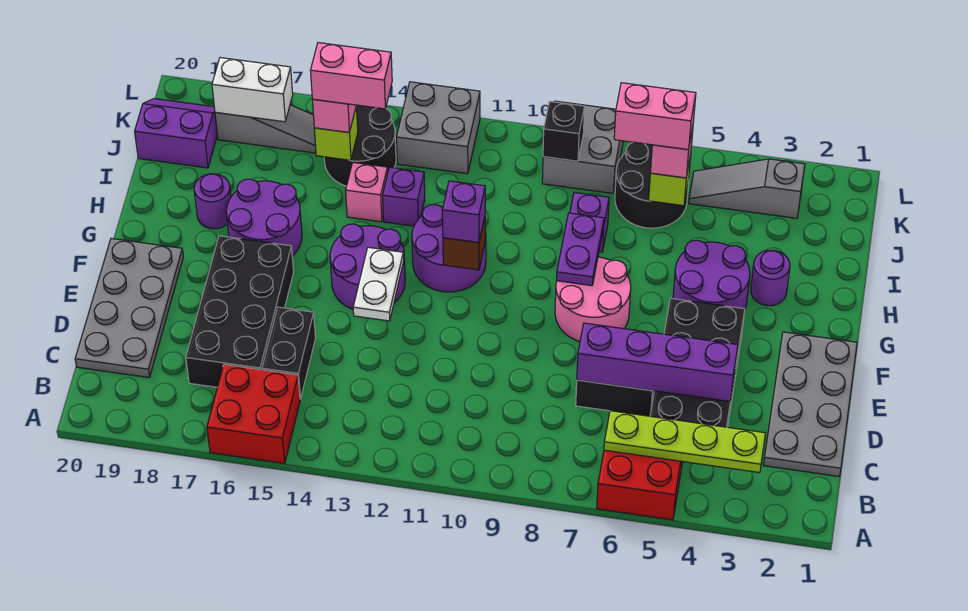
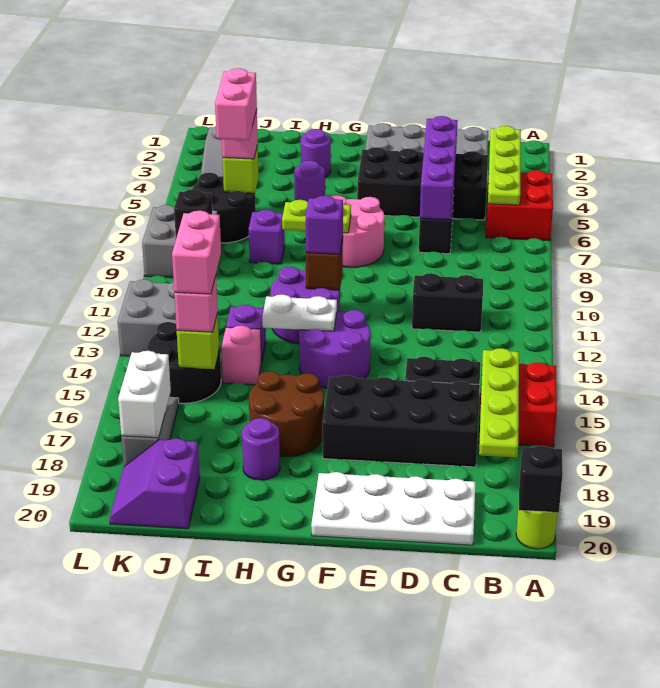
none -> lime 1x1 round brick [516,505,557,549]
none -> black 1x1 brick [519,446,563,513]
none -> lime 1x4 plate [479,348,519,457]
none -> black 1x2 brick [412,273,483,332]
grey 2x4 plate [75,238,183,378] -> white 2x4 plate [311,472,476,545]
white 1x2 plate [353,247,404,321] -> white 1x2 plate moved to [262,294,337,331]
purple 2x2 round brick [673,240,750,309] -> purple 1x1 round brick [294,160,325,202]
purple 1x2 plate [557,213,604,286] -> lime 1x2 plate [282,200,351,233]
purple 2x2 round brick [226,179,302,256] -> brown 2x2 round brick [249,371,324,456]

